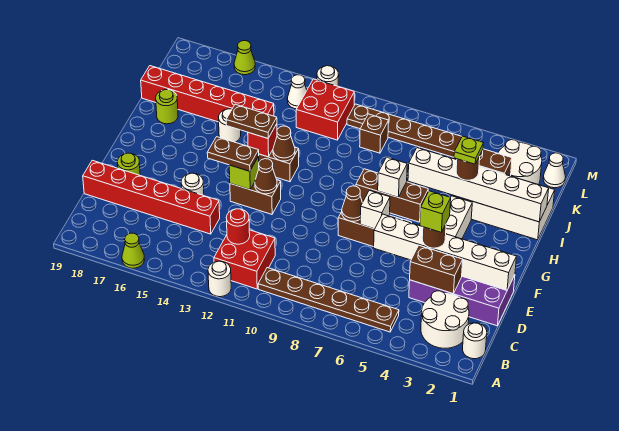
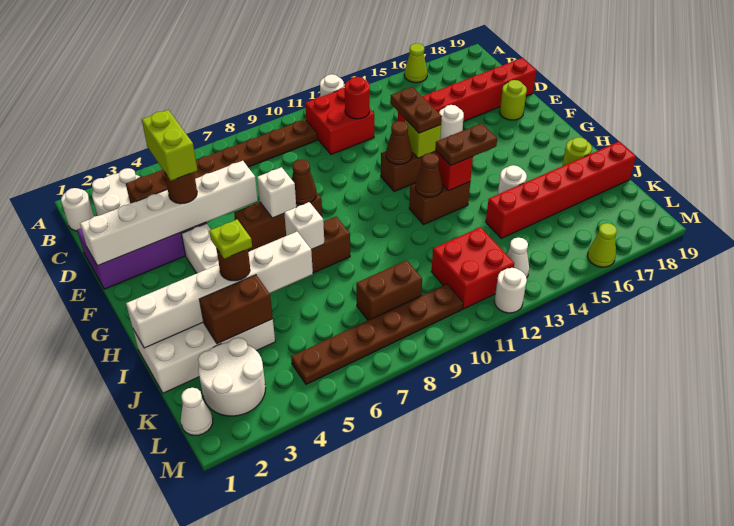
lime 1x1 brick [420,191,451,232] -> lime 1x2 brick [142,110,197,181]
brown 1x2 plate [207,137,259,171] -> brown 1x2 plate turned to [390,87,442,133]
brown 1x1 brick [360,114,389,153] -> brown 1x2 brick [356,260,422,320]

